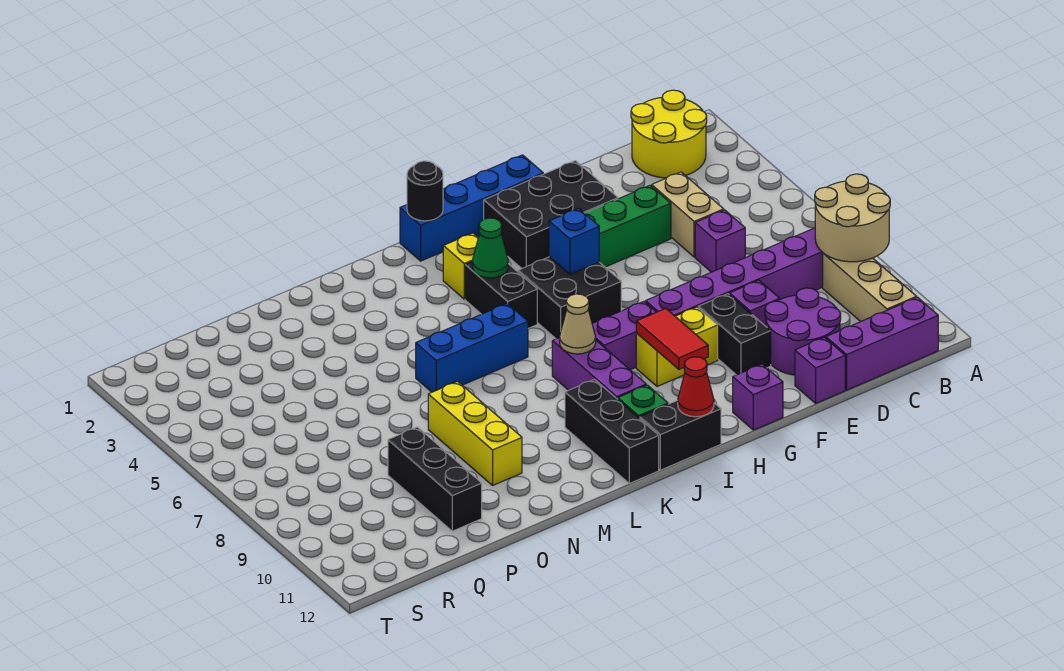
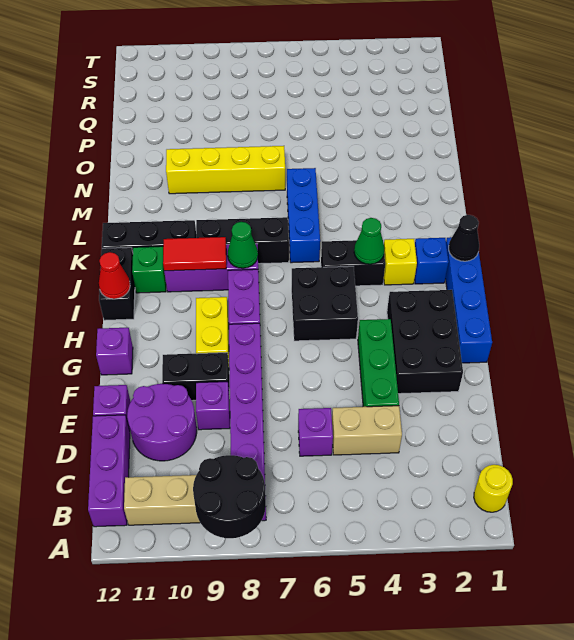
tan 2x2 round brick [815,174,890,262] -> black 2x2 round brick [193,455,266,538]
yellow 2x2 round brick [631,90,707,178] -> yellow 1x1 round brick [474,465,513,512]
blue 1x1 brick [549,208,599,274] -> blue 1x1 brick moved to [415,238,449,284]
red 1x2 tile [636,308,708,369] -> red 1x2 tile moved to [163,237,226,271]
black 1x1 round brick [407,161,443,221] -> black 1x1 cone [449,215,479,261]
tan 1x1 cone [560,294,596,354] -> green 1x1 cone [228,222,258,268]
yellow 1x3 brick [428,381,522,485] -> yellow 1x4 brick [166,146,285,194]
black 1x3 brick [388,427,482,531] -> black 1x3 brick moved to [196,217,289,264]

